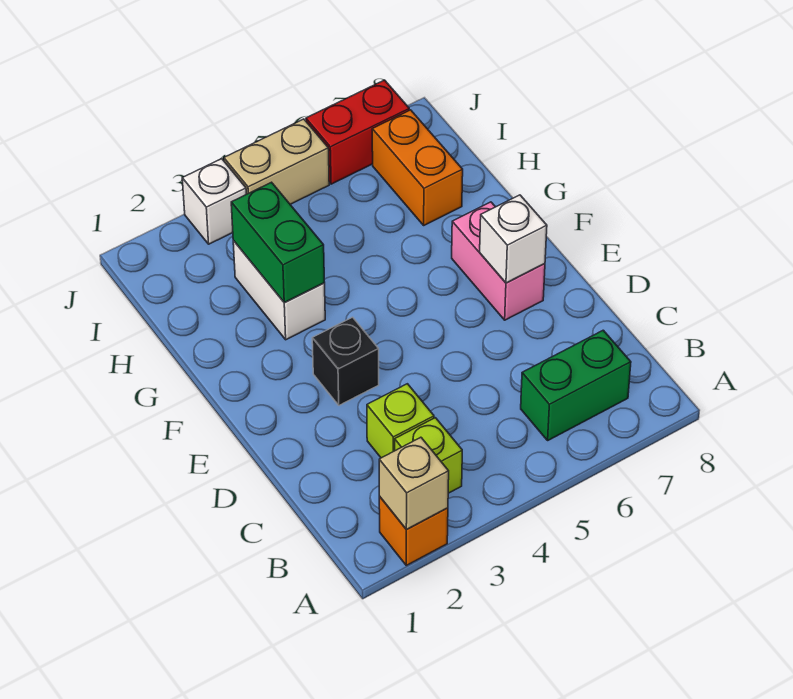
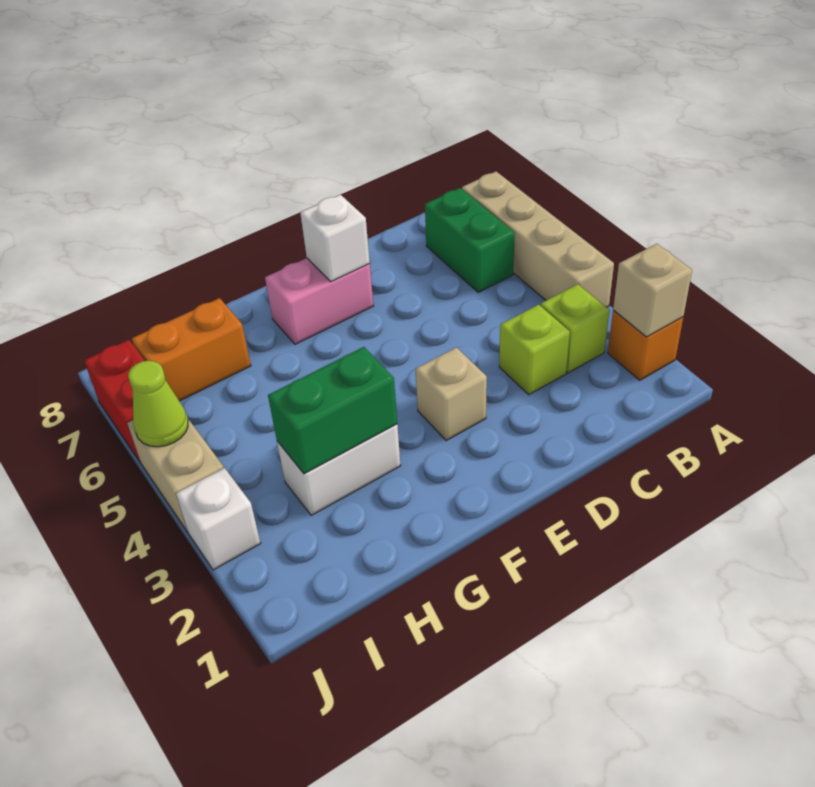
none -> tan 1x4 brick [462,172,614,307]
black 1x1 brick [312,317,379,405] -> tan 1x1 brick [416,347,487,441]
none -> lime 1x1 cone [128,361,188,447]

